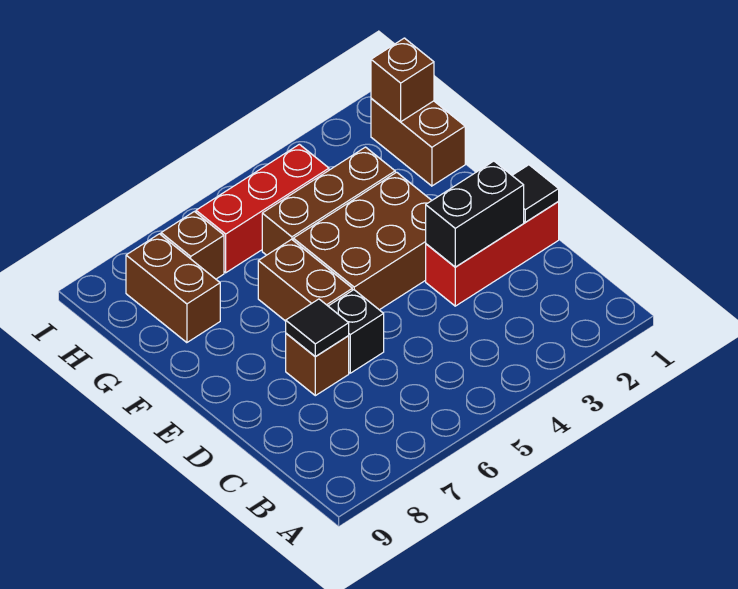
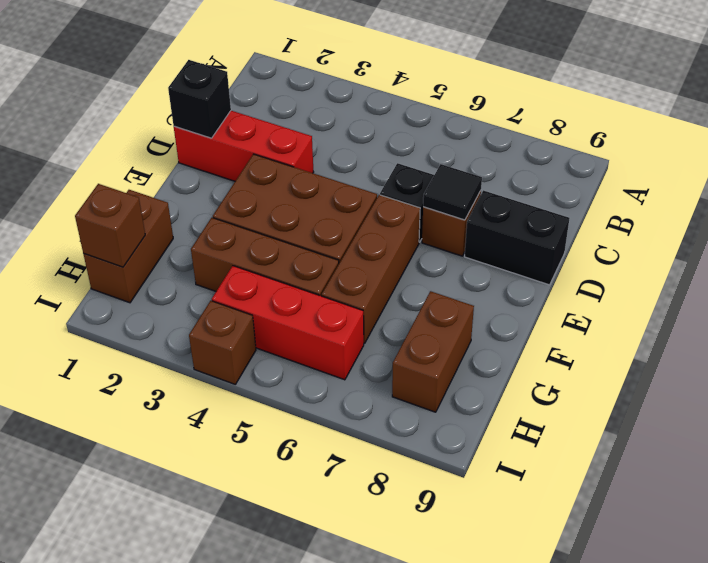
black 1x1 tile [512,165,559,222] -> black 1x1 brick [168,60,231,138]
black 1x2 brick [426,161,524,267] -> black 1x2 brick moved to [465,190,569,285]
brown 1x2 brick [258,239,352,321] -> brown 1x3 brick [322,195,420,344]
brown 1x1 brick [161,212,224,279] -> brown 1x1 brick moved to [189,301,256,384]

